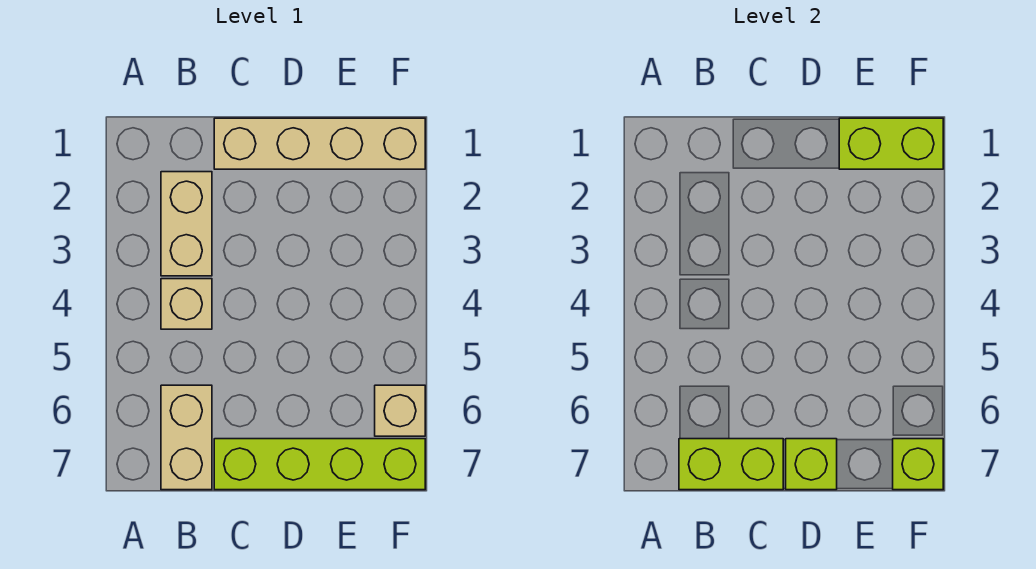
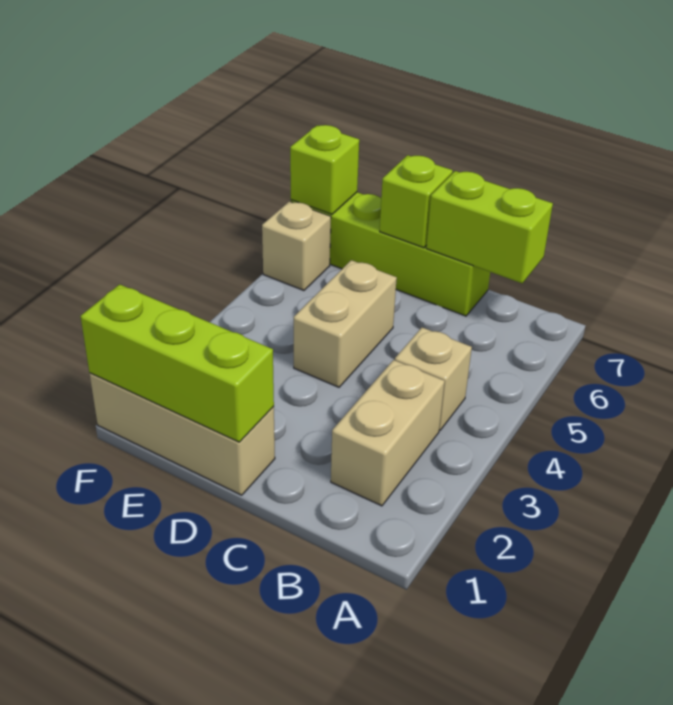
tan 1x2 brick [161,385,212,490] -> tan 1x2 brick moved to [294,260,397,387]
tan 1x4 brick [214,118,425,169] -> tan 1x3 brick [90,373,275,495]
lime 1x2 brick [839,118,943,169] -> lime 1x3 brick [81,284,274,442]

